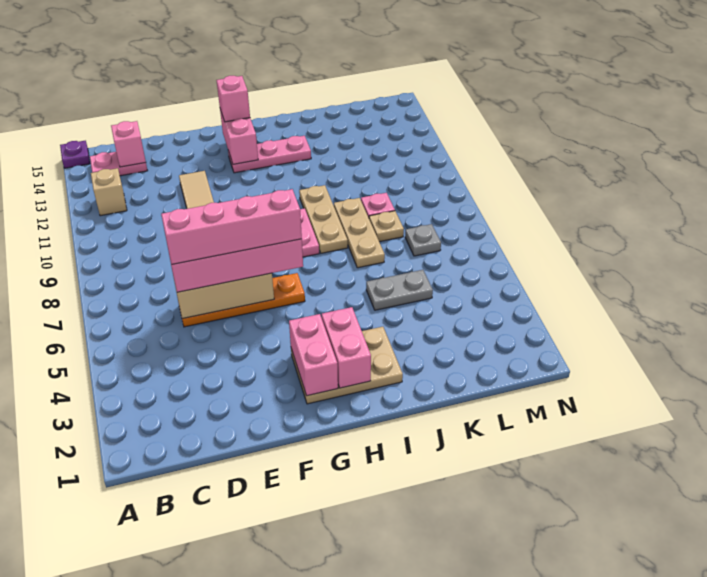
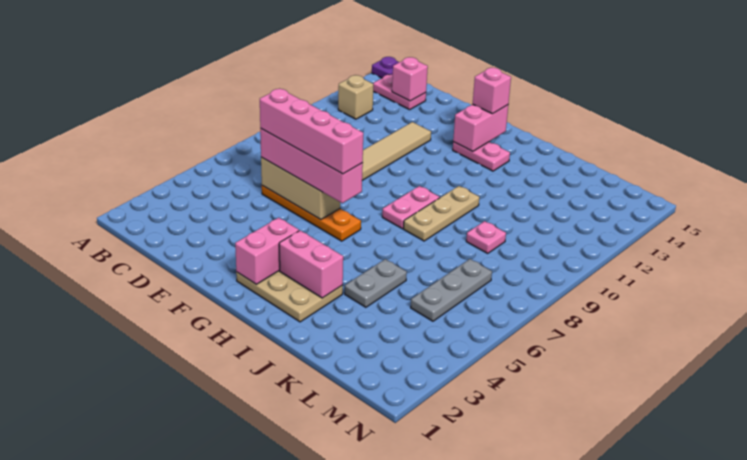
pink 1x3 plate [228,136,311,173] -> pink 1x2 plate [453,142,510,171]
pink 1x2 brick [322,307,371,388] -> pink 1x2 brick turned to [279,230,343,298]
grey 1x2 plate [366,270,433,310] -> grey 1x2 plate turned to [345,259,407,307]
tan 1x3 plate [334,198,385,268] -> none
tan 1x1 plate [369,211,404,242] -> none
grey 1x1 plate [405,224,441,256] -> grey 1x3 plate [411,259,492,321]

